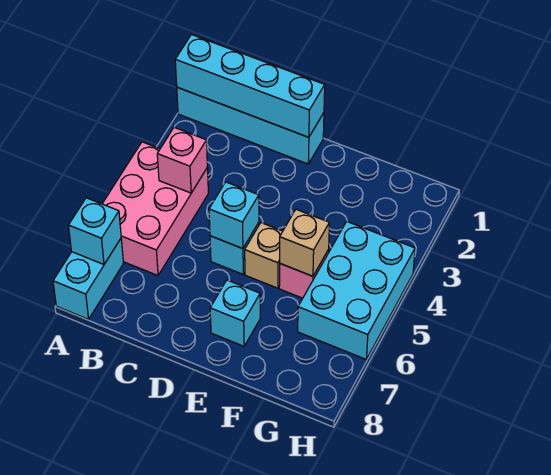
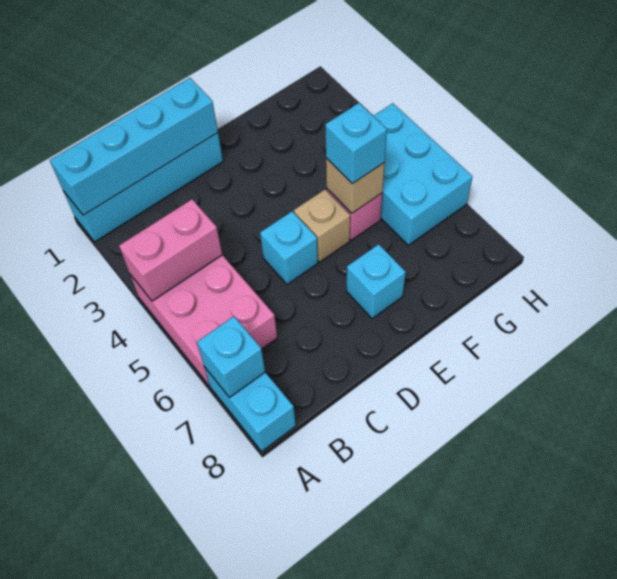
pink 1x1 brick [157,127,207,193] -> pink 1x2 brick [119,199,222,301]
cyan 1x1 brick [209,182,259,249] -> cyan 1x1 brick moved to [325,103,387,184]

